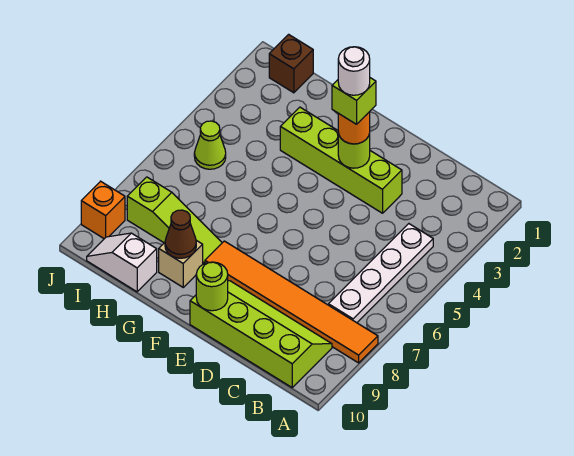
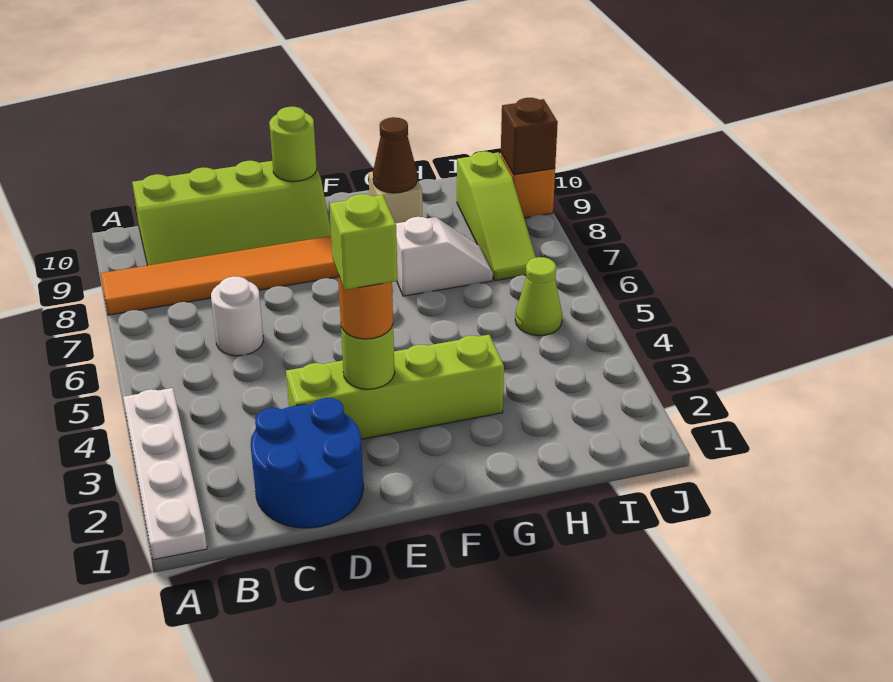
white 1x4 plate [329,224,433,323] -> white 1x4 plate moved to [123,388,207,560]
none -> blue 2x2 round brick [251,398,363,528]
white 1x1 round brick [338,47,370,95] -> white 1x1 round brick moved to [211,276,263,356]
lime 1x3 slope [127,177,222,264] -> lime 1x3 slope turned to [457,151,536,281]
white 1x2 slope [87,233,157,292] -> white 1x2 slope moved to [395,217,493,296]
brown 1x1 brick [269,34,313,93] -> brown 1x1 brick moved to [501,98,558,175]

